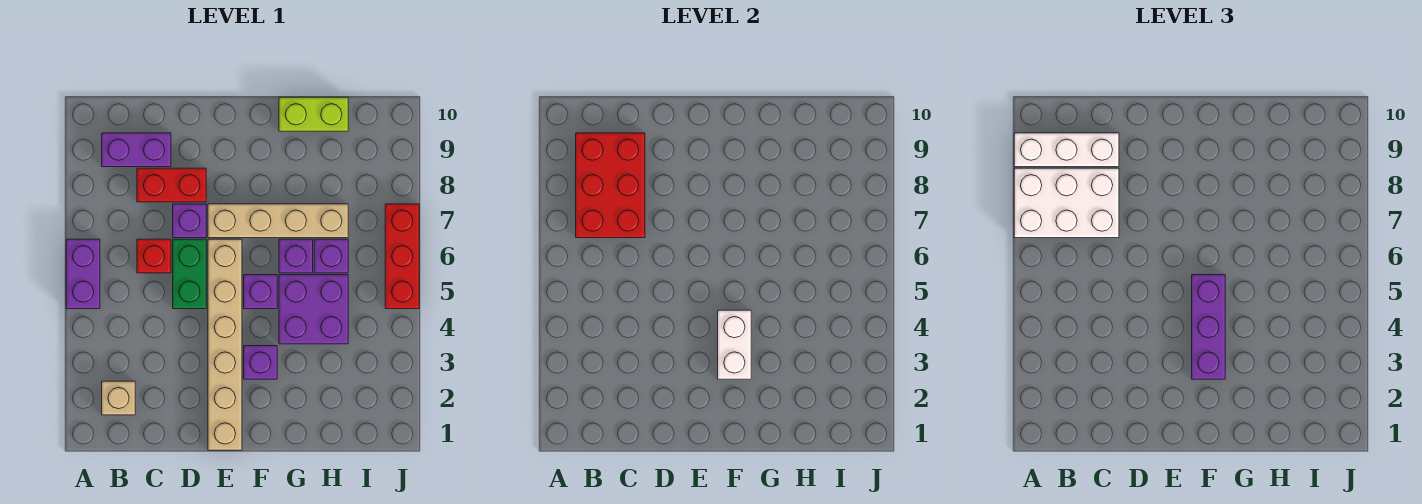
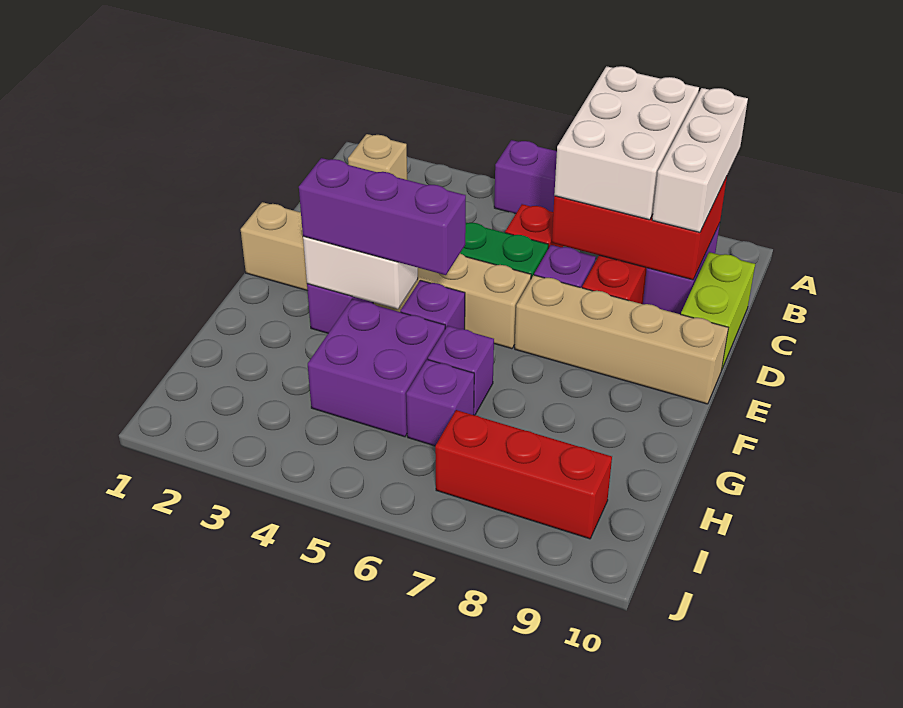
tan 1x4 brick [208,204,348,238] -> tan 1x4 brick turned to [515,275,728,404]
lime 1x2 brick [279,97,348,131] -> lime 1x2 brick moved to [681,252,755,369]
red 1x3 brick [385,204,419,309] -> red 1x3 brick moved to [435,410,612,539]

